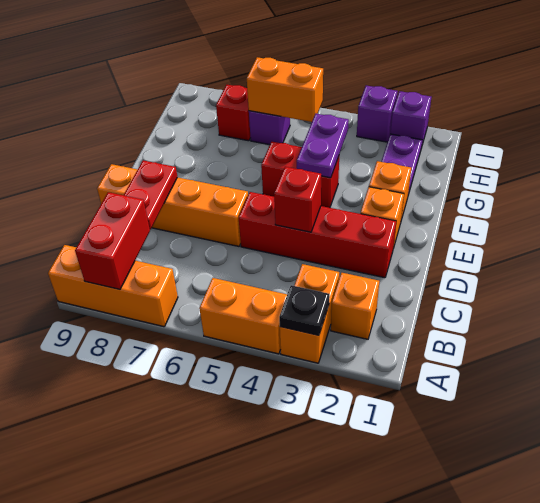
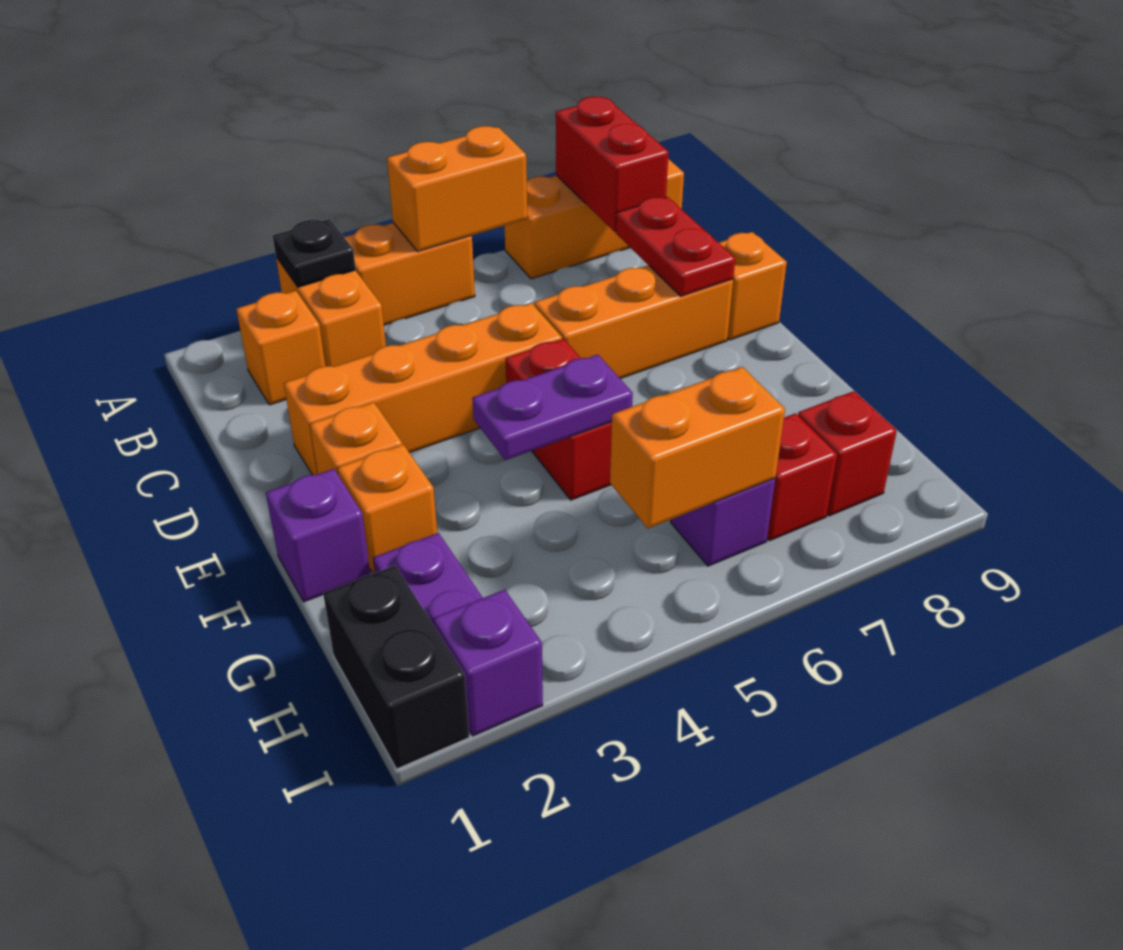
none -> orange 1x2 brick [387,126,527,252]
red 1x4 brick [239,192,396,278] -> orange 1x4 brick [284,303,562,475]
red 1x1 brick [274,167,321,232] -> red 1x1 brick moved to [798,391,897,516]
red 1x2 brick [261,142,339,208] -> red 1x2 brick turned to [506,339,612,500]
purple 1x2 plate [297,114,349,178] -> purple 1x2 plate turned to [472,355,633,460]
none -> black 1x2 brick [323,566,469,769]
purple 1x1 brick [357,86,398,142] -> purple 1x1 brick moved to [266,469,370,602]

